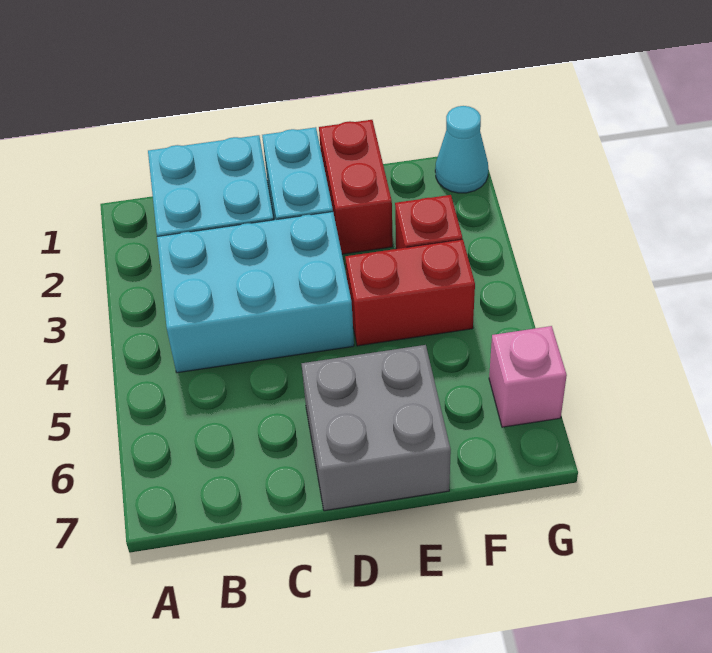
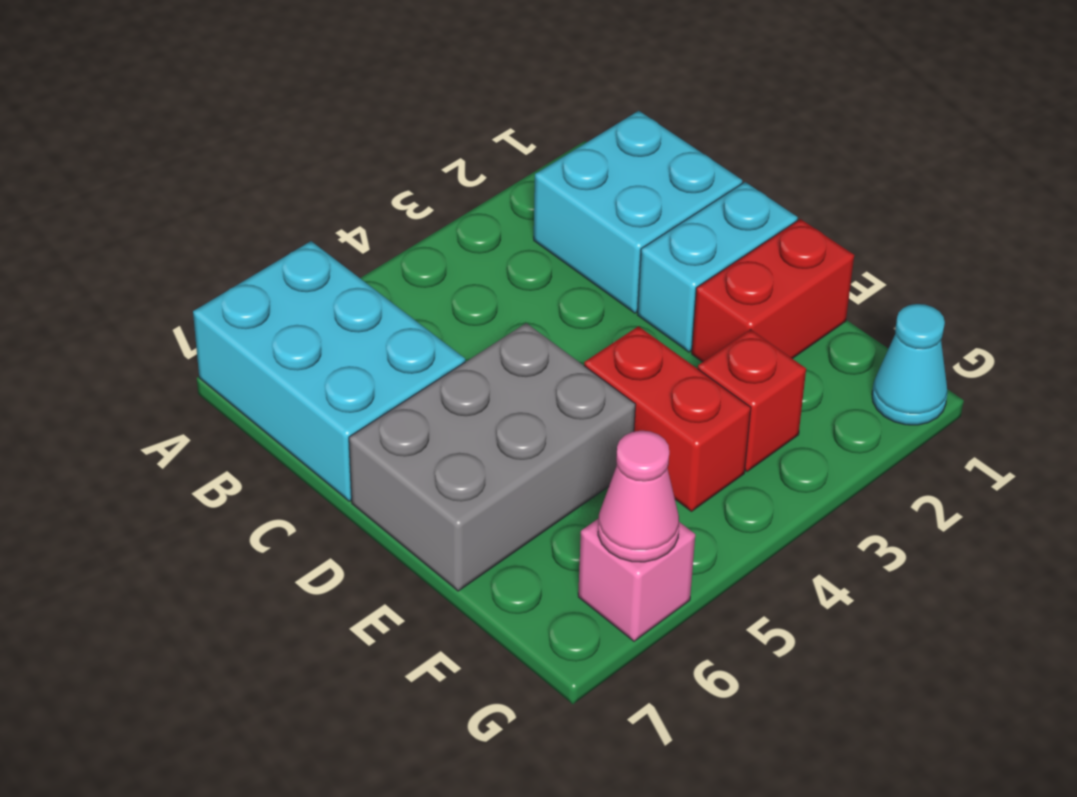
cyan 2x3 brick [157,212,354,373] -> cyan 2x3 brick moved to [193,241,465,501]
grey 2x2 brick [302,345,451,511] -> grey 2x3 brick [349,323,636,591]
none -> pink 1x1 cone [598,431,679,562]

